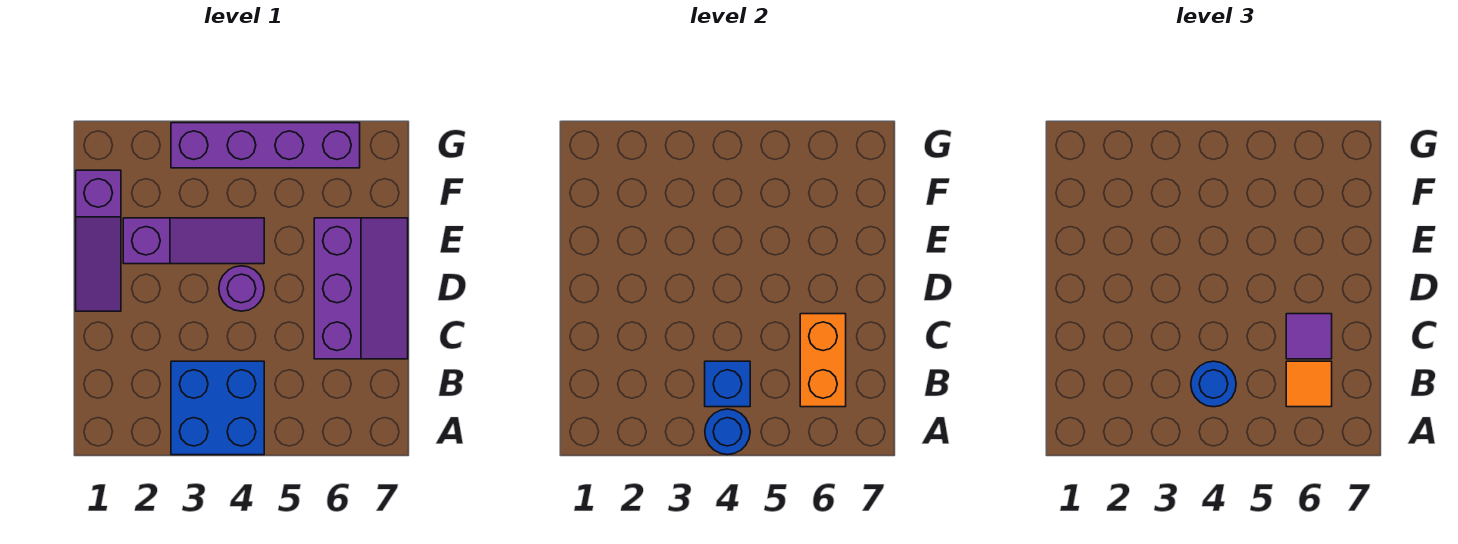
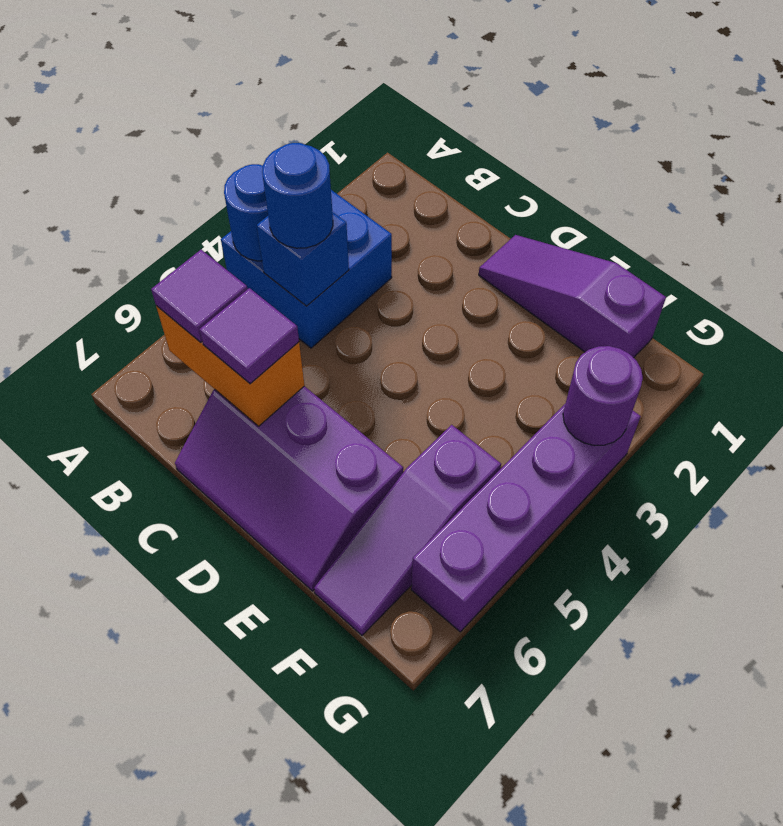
orange 1x1 tile [1286,361,1332,407] -> purple 1x1 tile [151,250,247,342]
purple 1x1 round brick [219,266,264,311] -> purple 1x1 round brick moved to [563,346,643,446]
purple 1x3 slope [123,218,264,264] -> purple 1x3 slope moved to [314,425,501,635]

